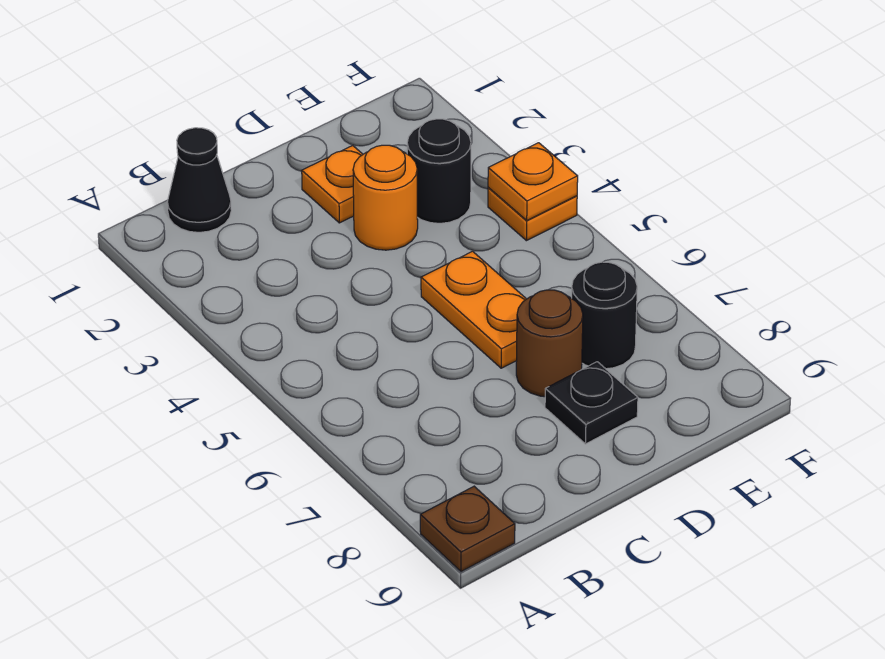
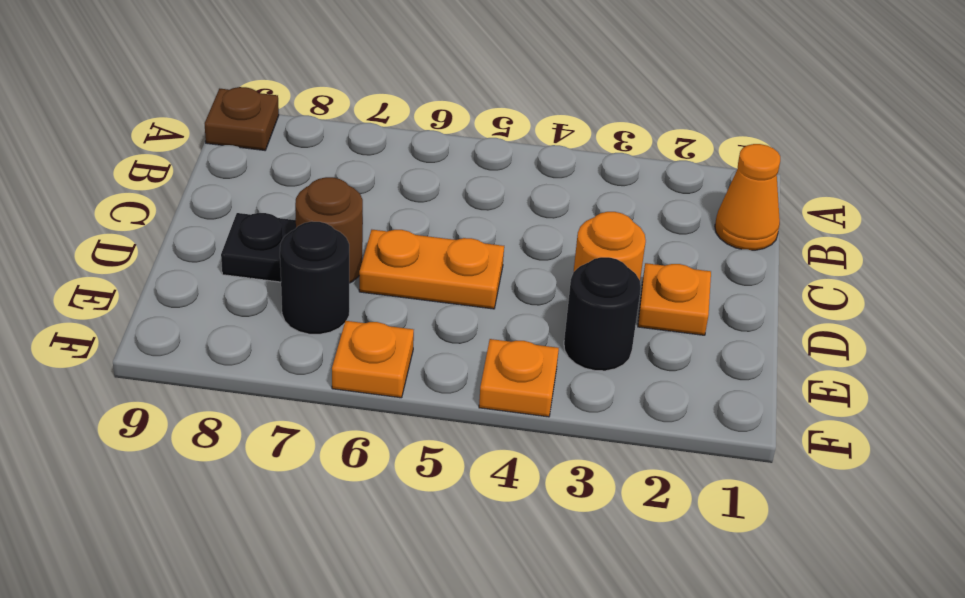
black 1x1 cone [167,128,231,232] -> orange 1x1 cone [715,144,780,250]
orange 1x1 plate [488,143,578,220] -> orange 1x1 plate moved to [332,321,414,398]

